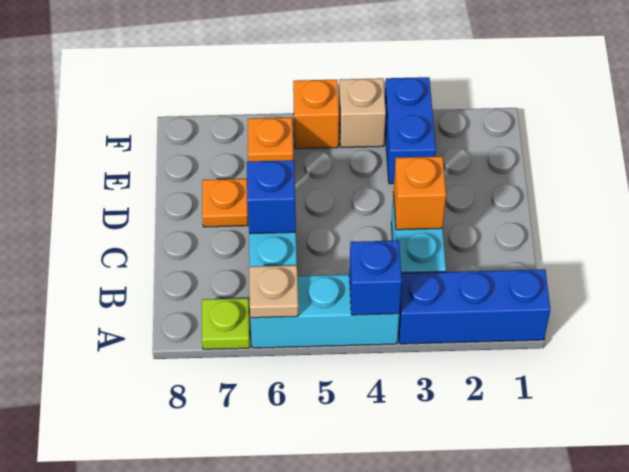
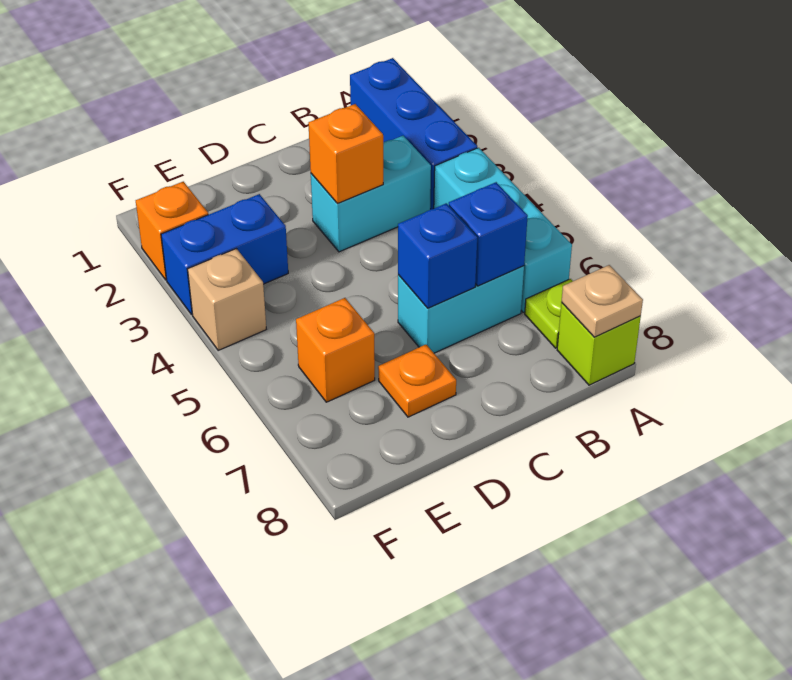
blue 1x1 brick [349,241,402,315] -> blue 1x1 brick moved to [449,182,528,286]
tan 1x1 plate [249,265,298,318] -> tan 1x1 plate moved to [561,265,643,337]
none -> lime 1x1 brick [557,303,641,385]
orange 1x1 brick [293,80,339,149] -> orange 1x1 brick moved to [136,182,208,280]

